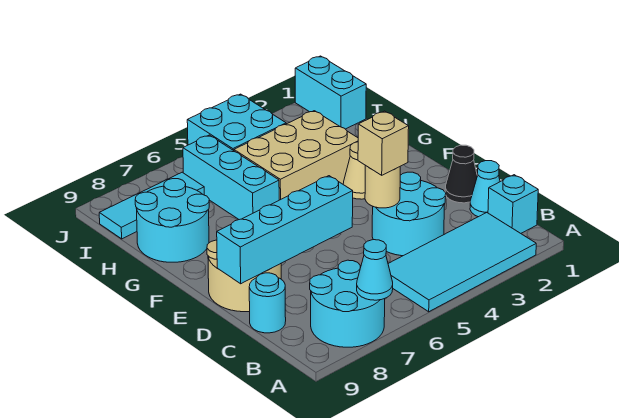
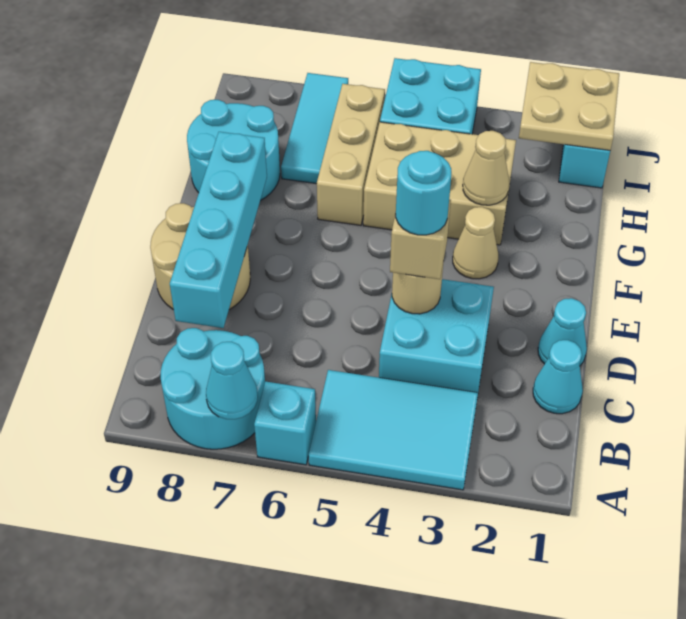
cyan 2x4 tile [388,212,536,312] -> cyan 2x3 tile [309,370,478,490]
cyan 1x1 brick [488,175,538,233] -> cyan 1x1 brick moved to [254,382,316,465]
cyan 2x2 round brick [372,172,446,256] -> cyan 2x2 brick [379,279,494,393]
cyan 1x1 round brick [249,273,286,333] -> cyan 1x1 round brick moved to [396,151,451,235]
black 1x1 cone [445,145,477,203] -> cyan 1x1 cone [538,298,587,365]
cyan 1x4 brick [217,176,353,284] -> cyan 1x4 brick turned to [170,132,267,328]
none -> tan 1x1 cone [463,131,509,205]
cyan 1x3 brick [183,135,279,220] -> tan 1x3 brick [317,84,385,225]
none -> tan 2x2 plate [519,62,619,150]
cyan 1x3 tile [99,172,204,239] -> cyan 1x3 tile turned to [281,73,348,184]

